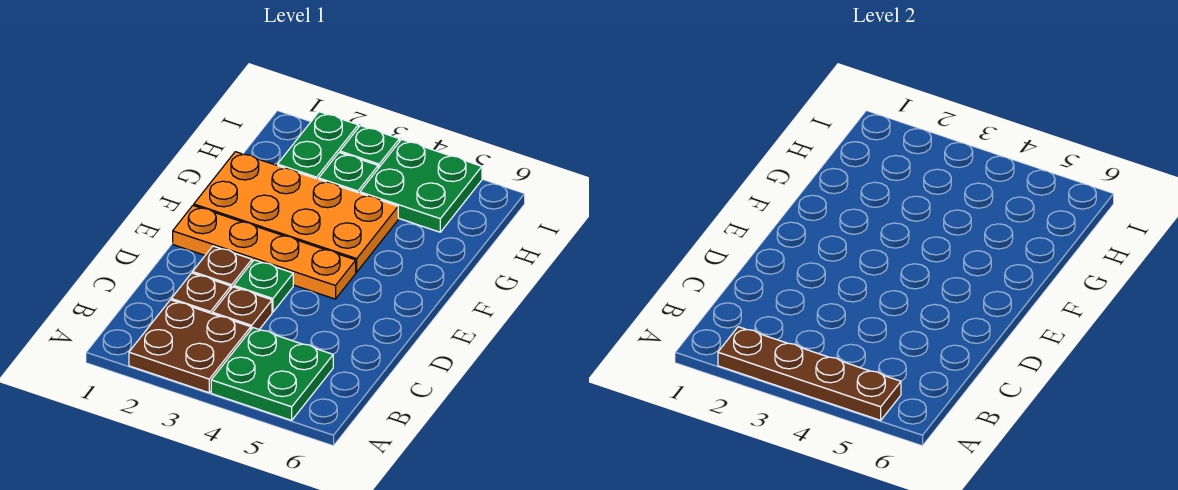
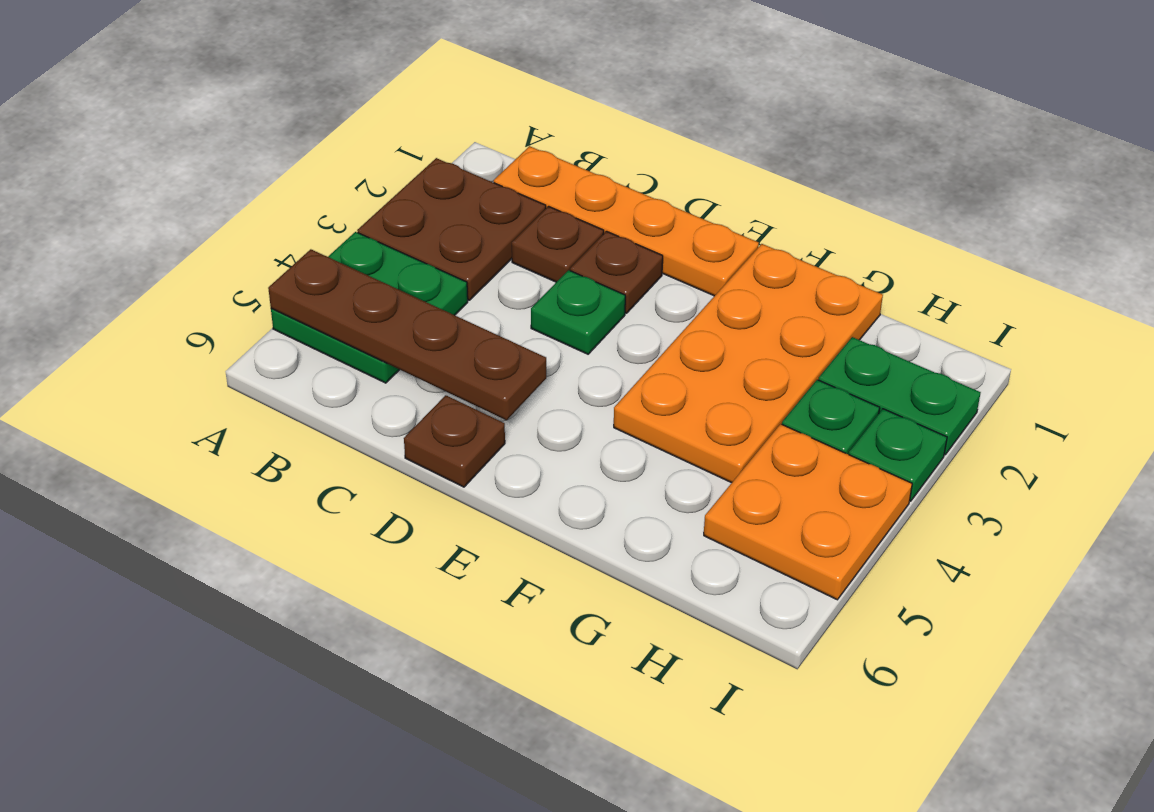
brown 1x4 plate [718,327,901,420] -> brown 1x4 plate turned to [268,249,546,420]
brown 1x1 plate [213,287,272,329] -> brown 1x1 plate moved to [404,395,505,487]
orange 1x4 plate [173,205,356,299] -> orange 1x4 plate turned to [494,146,759,296]
green 2x2 plate [360,139,482,232] -> orange 2x2 plate [704,424,912,600]

